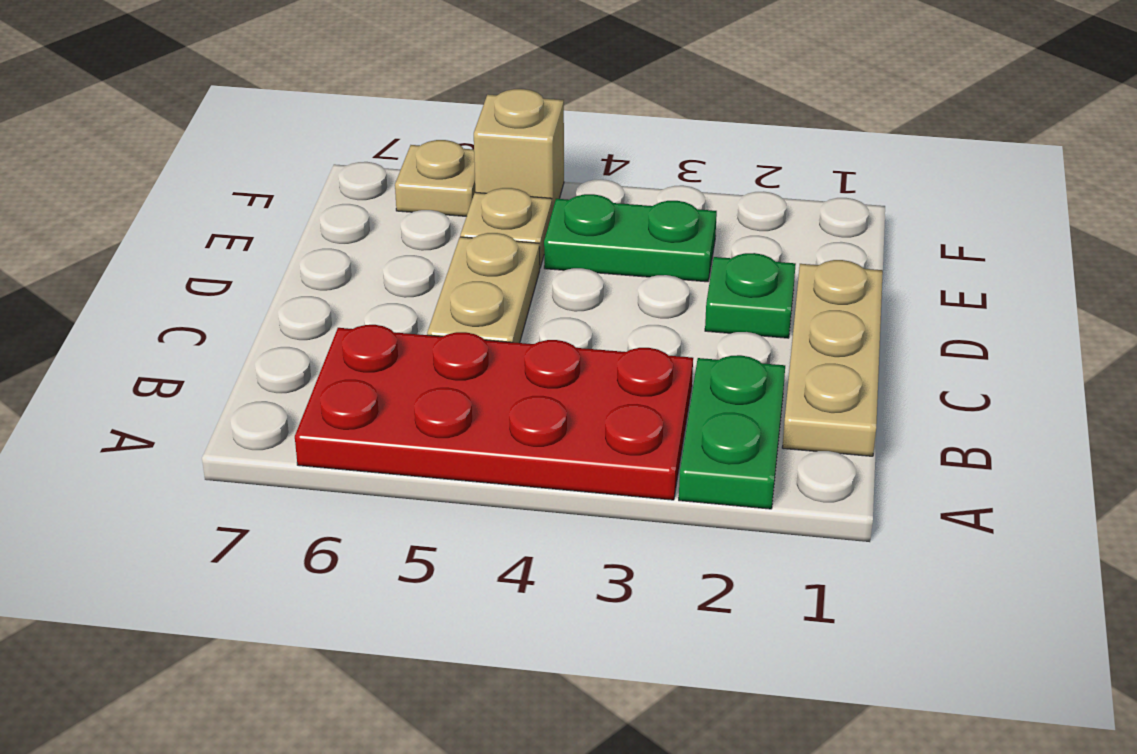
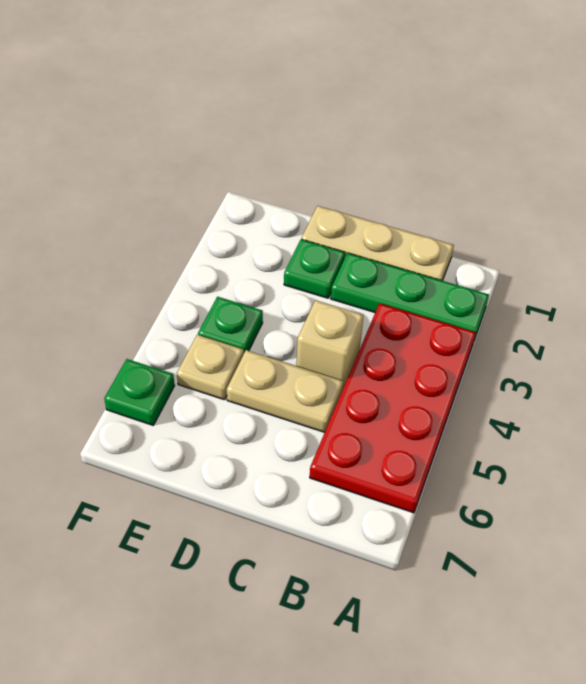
green 1x2 plate [679,355,785,509] -> green 1x3 plate [331,253,489,340]
green 1x2 plate [544,194,717,282] -> green 1x1 plate [198,297,263,353]
tan 1x1 brick [474,89,564,211] -> tan 1x1 brick moved to [296,300,364,388]
tan 1x1 plate [395,140,475,216] -> green 1x1 plate [104,359,175,425]

